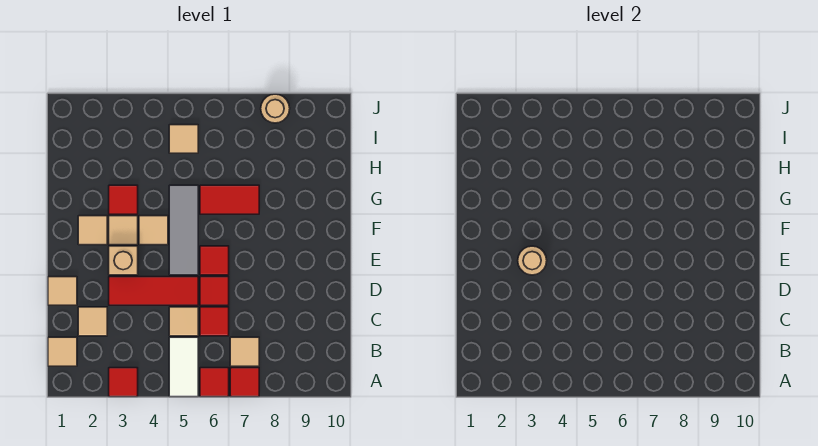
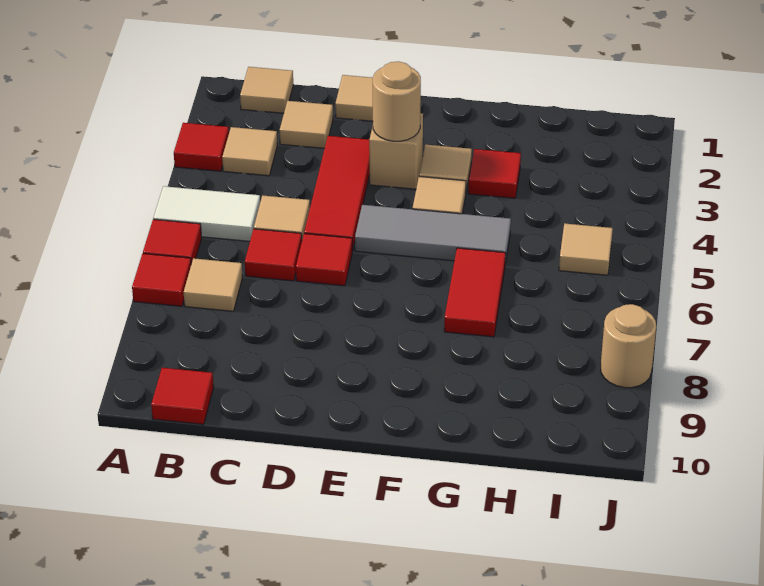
red 1x1 tile [200,246,229,275] -> red 1x1 tile moved to [151,368,214,424]
tan 1x1 tile [78,216,107,245] -> tan 1x1 tile moved to [222,127,277,176]

